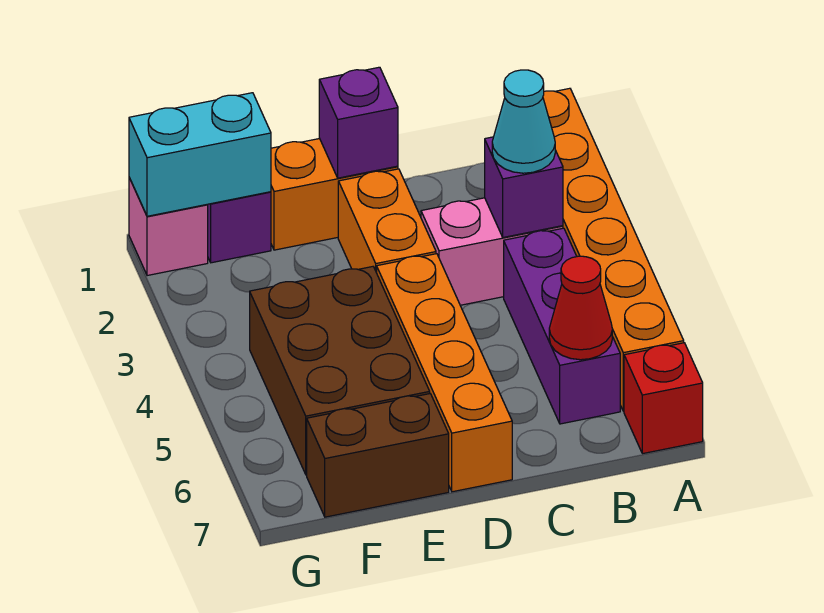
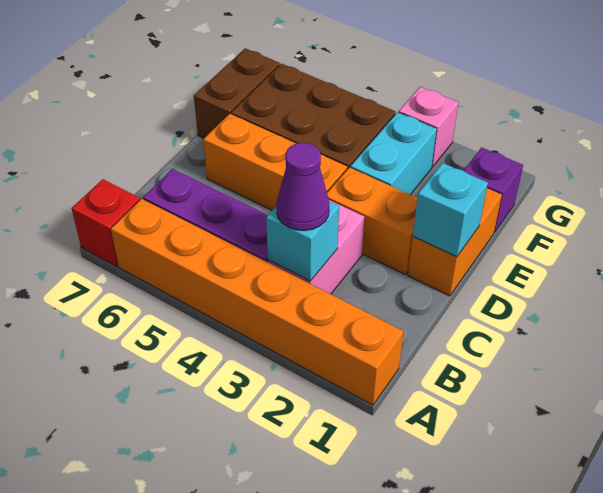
purple 1x1 brick [485,137,563,237] -> cyan 1x1 brick [266,201,339,281]
cyan 1x1 cone [492,70,555,173] -> purple 1x1 cone [276,143,329,231]
red 1x1 cone [549,256,612,360] -> none
purple 1x1 brick [319,67,398,178] -> cyan 1x1 brick [413,163,488,257]
orange 1x4 brick [377,254,512,492] -> orange 1x3 brick [203,114,347,210]
cyan 1x2 brick [129,93,271,216] -> cyan 1x2 brick moved to [350,112,437,195]
pink 1x1 brick [129,178,208,276] -> pink 1x1 brick moved to [399,87,458,167]

